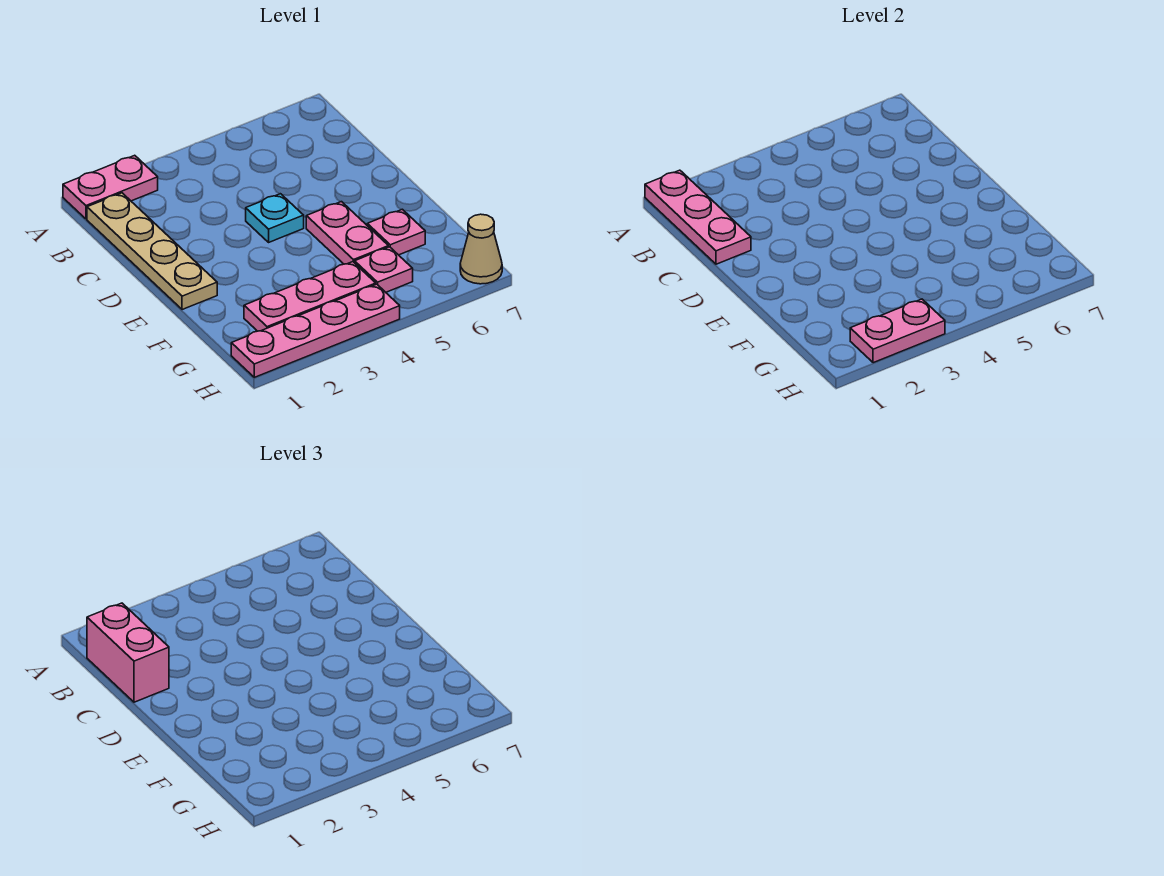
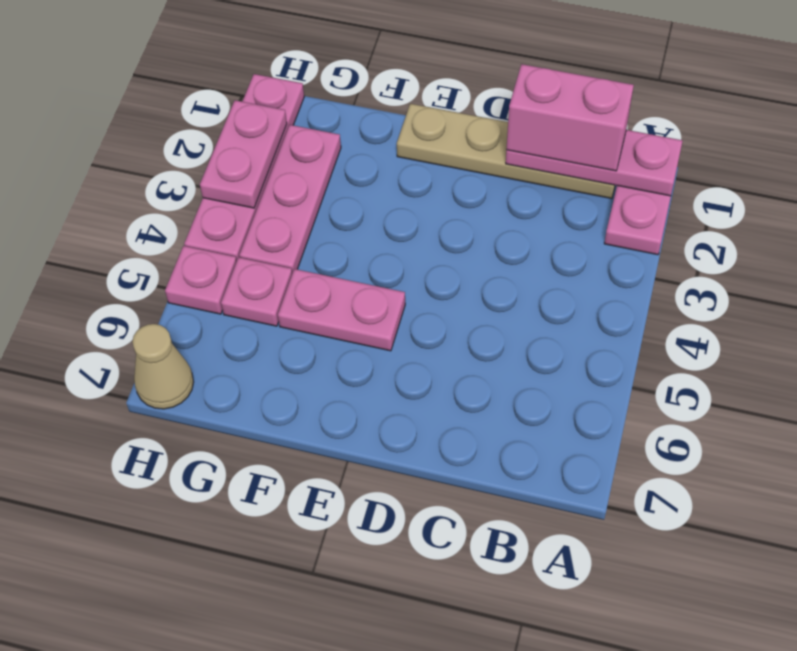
cyan 1x1 plate [246,194,304,242] -> none
pink 1x1 plate [367,209,425,255] -> pink 1x1 plate moved to [165,246,237,314]

